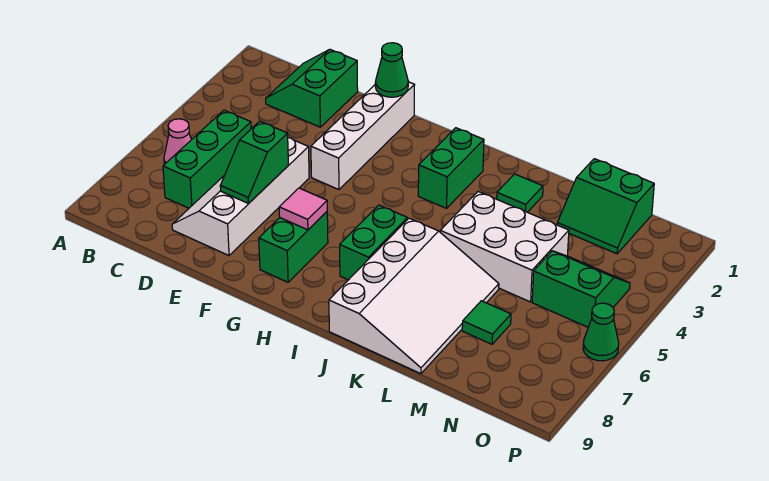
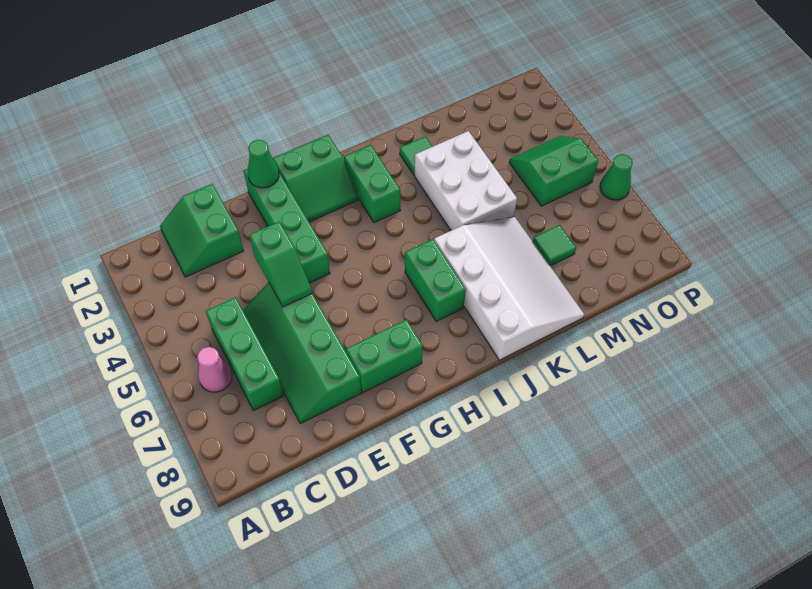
white 2x4 slope [172,138,309,256] -> green 2x4 slope [243,282,361,424]
green 1x2 slope [220,121,288,203] -> green 1x2 slope moved to [250,222,312,307]
white 1x4 brick [311,82,415,190] -> green 1x4 brick [244,169,330,283]
green 1x2 brick [259,212,328,282] -> green 1x2 brick turned to [346,319,423,392]
pink 1x1 tile [279,188,327,230] -> none
white 2x3 brick [440,192,569,302] -> white 2x3 brick turned to [415,131,517,230]
green 2x2 slope [557,159,654,254] -> green 2x2 slope moved to [273,135,358,222]

